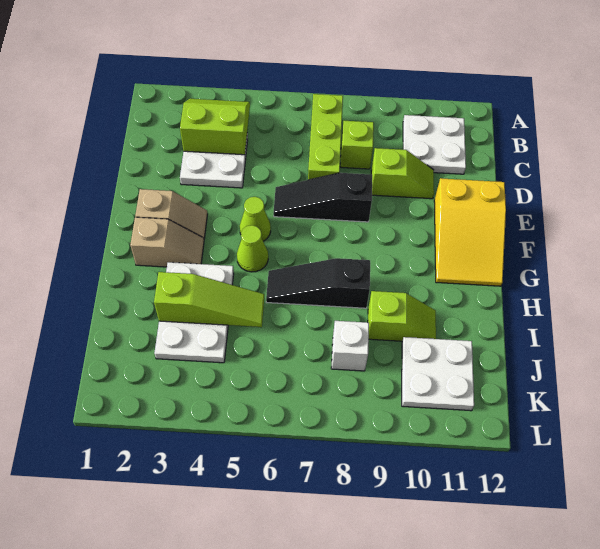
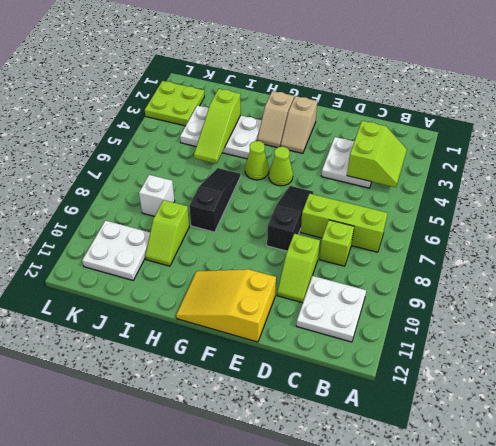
none -> lime 2x2 plate [145,81,205,126]

